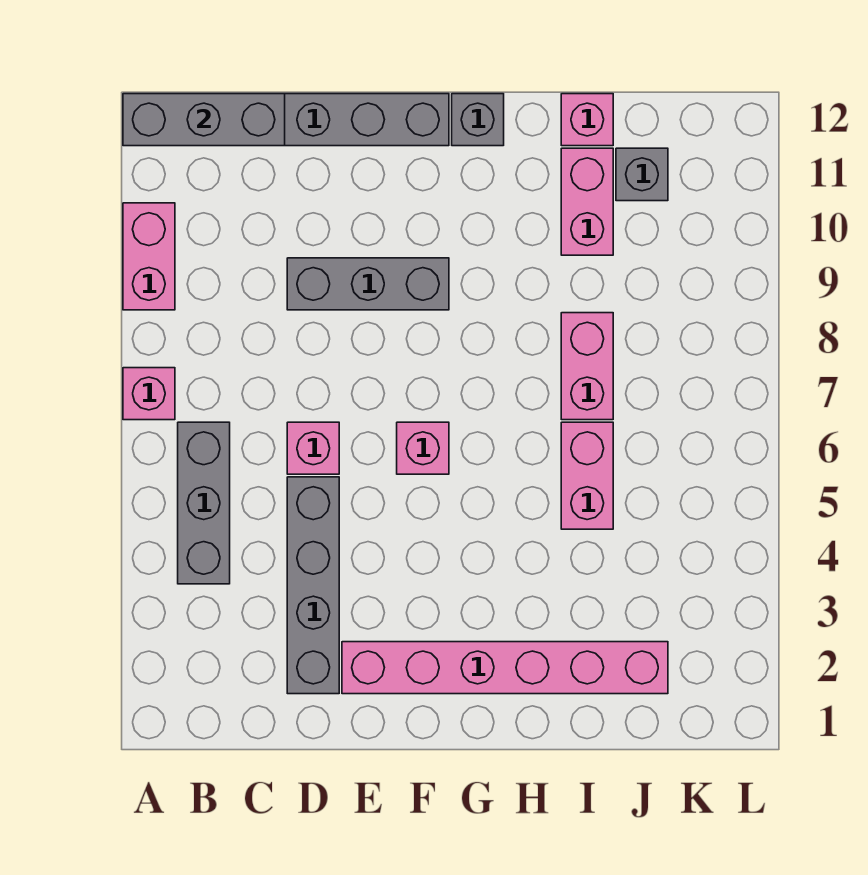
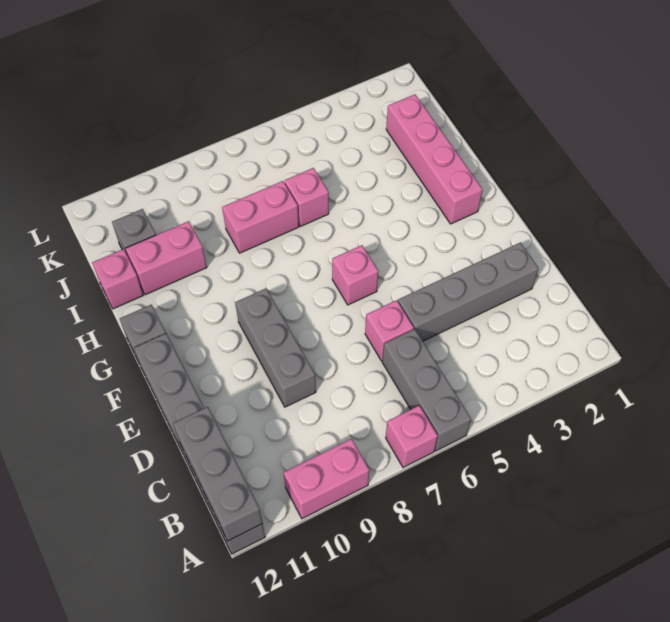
grey 1x3 brick [178,422,230,584] -> grey 1x3 brick turned to [382,329,471,451]
pink 1x6 brick [342,642,668,694] -> pink 1x4 brick [386,94,483,224]
pink 1x2 brick [561,422,613,529] -> pink 1x1 brick [285,168,329,226]

